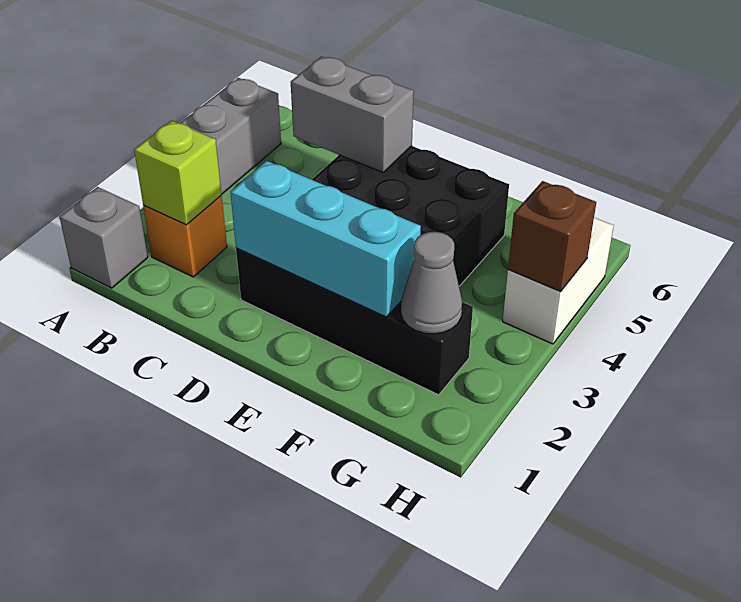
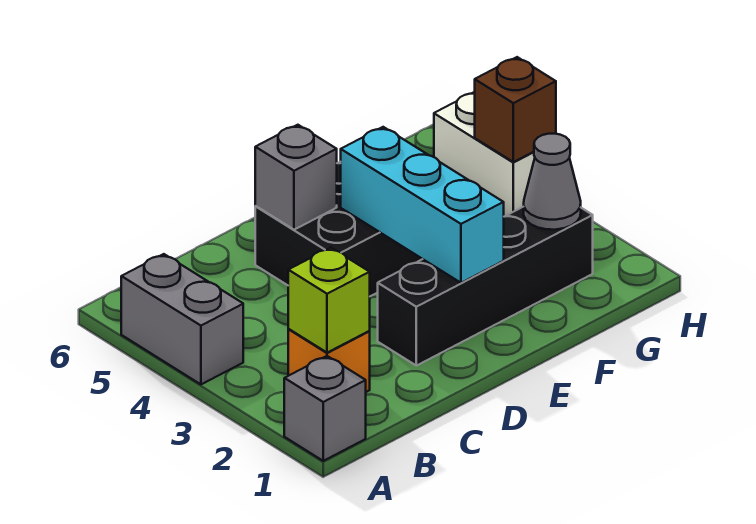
grey 1x2 brick [291,56,414,172] -> grey 1x1 brick [255,125,337,230]
cyan 1x3 brick [230,161,421,317] -> cyan 1x3 brick turned to [341,127,504,283]

